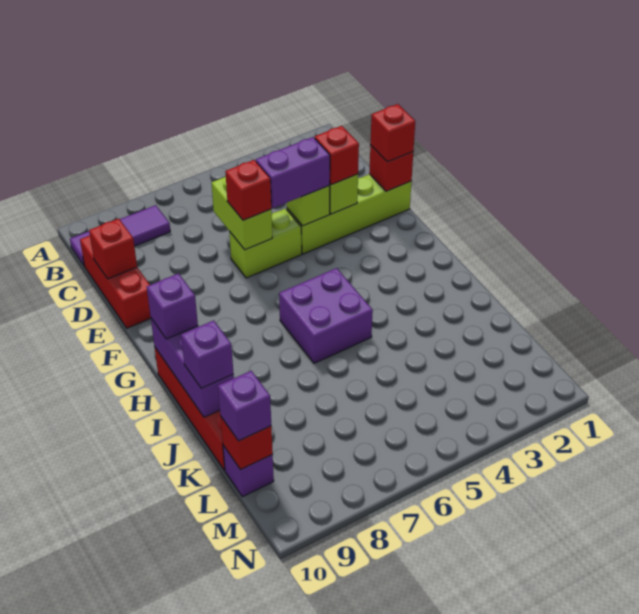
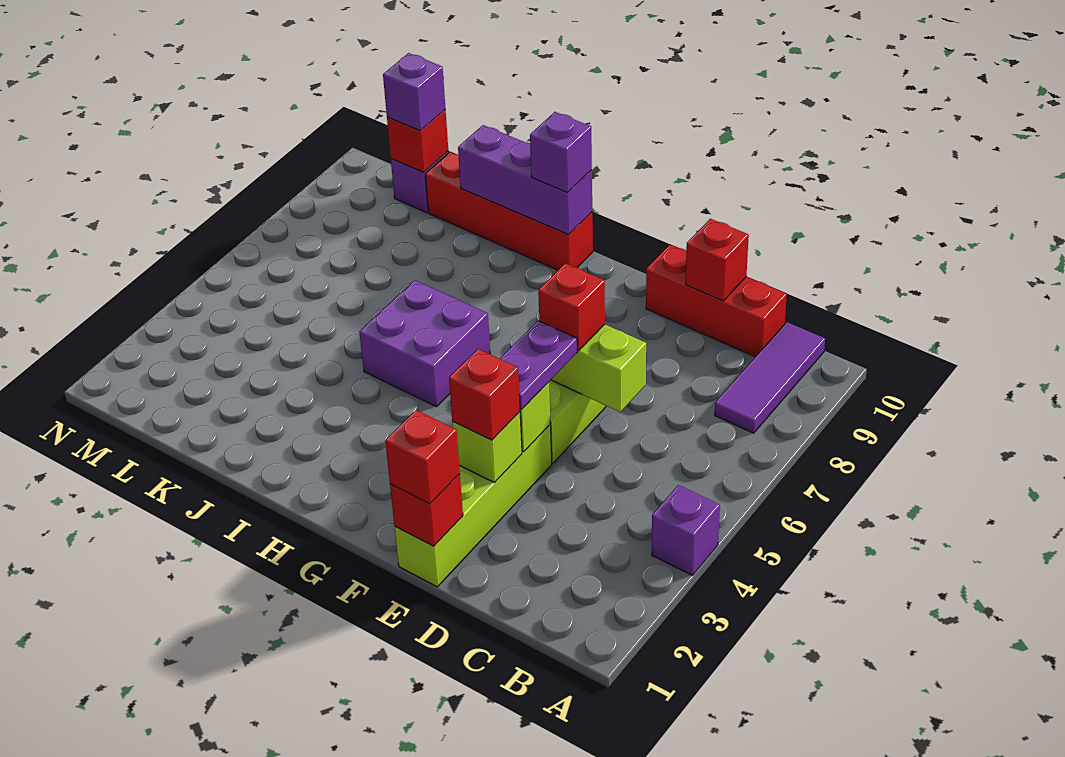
purple 1x2 brick [256,137,330,208] -> purple 1x2 plate [500,321,577,409]
purple 1x1 brick [181,320,233,388] -> purple 1x1 brick moved to [652,485,720,575]

